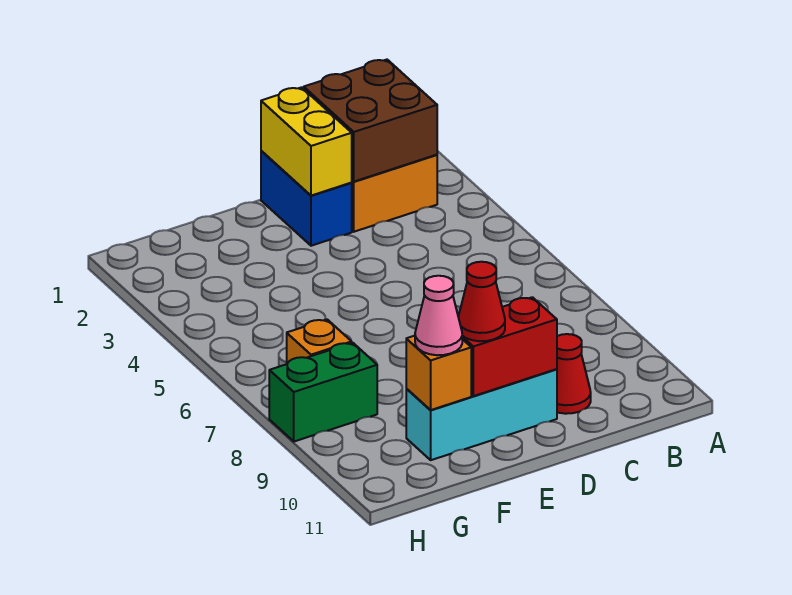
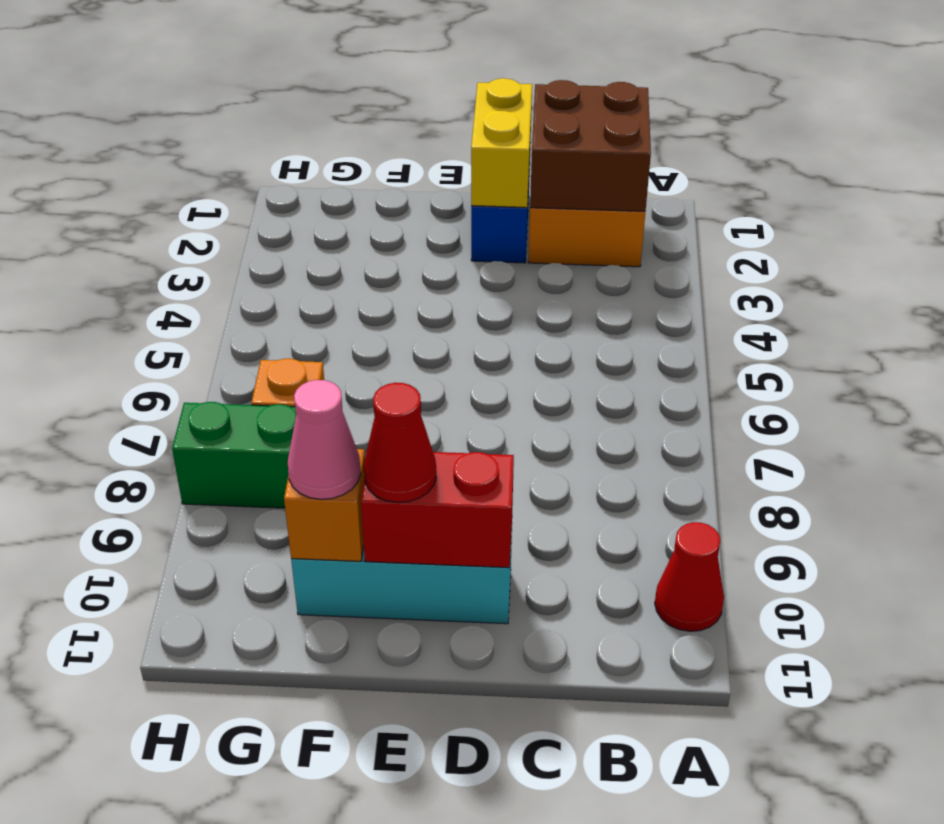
red 1x1 cone [557,334,591,414] -> red 1x1 cone moved to [655,522,724,631]

